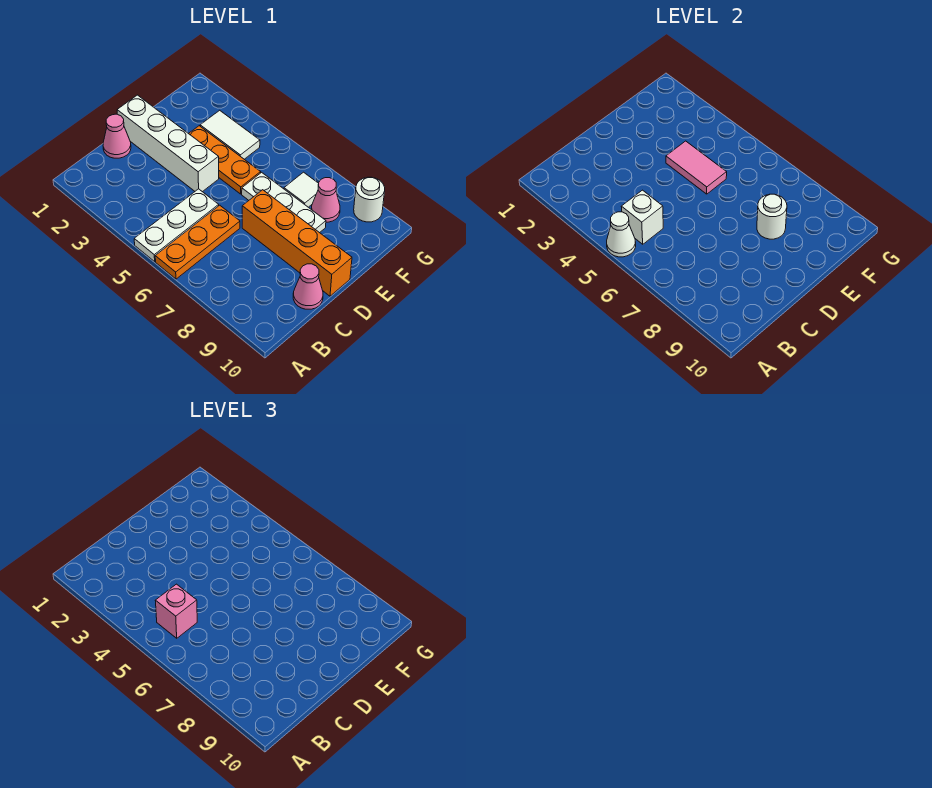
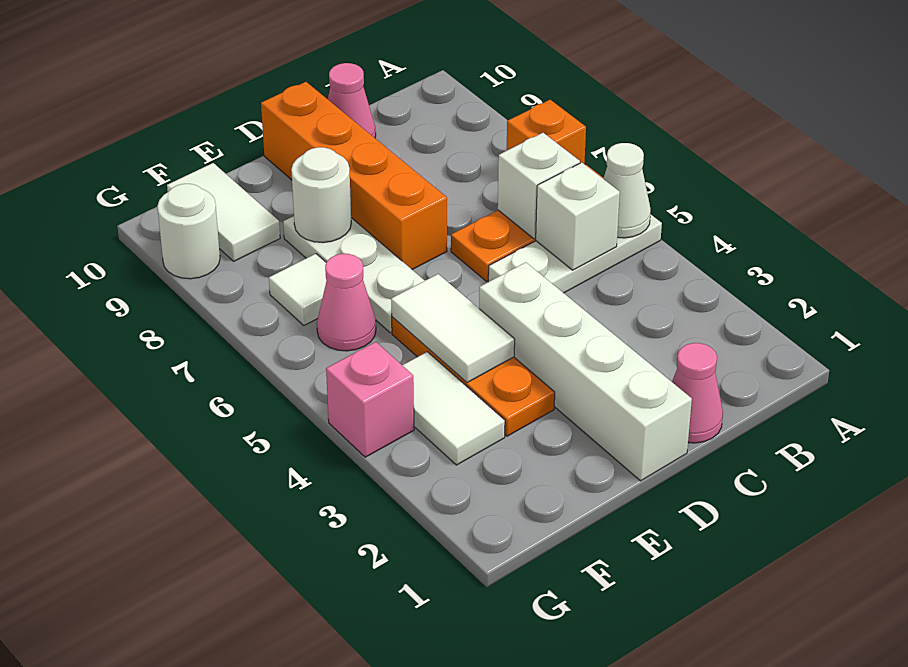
none -> orange 1x1 brick [507,100,586,164]
pink 1x1 brick [155,584,197,638] -> pink 1x1 brick moved to [326,342,414,457]
none -> white 1x1 brick [498,133,580,239]
pink 1x2 tile [666,141,727,194] -> white 1x2 tile [391,274,515,383]
pink 1x1 cone [311,178,340,222] -> pink 1x1 cone moved to [317,254,376,351]
none -> white 1x2 tile [167,163,280,261]

